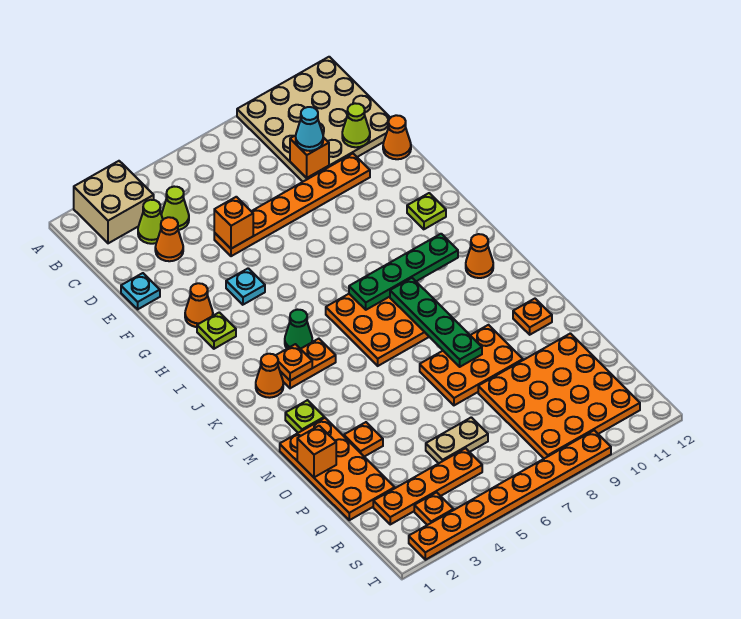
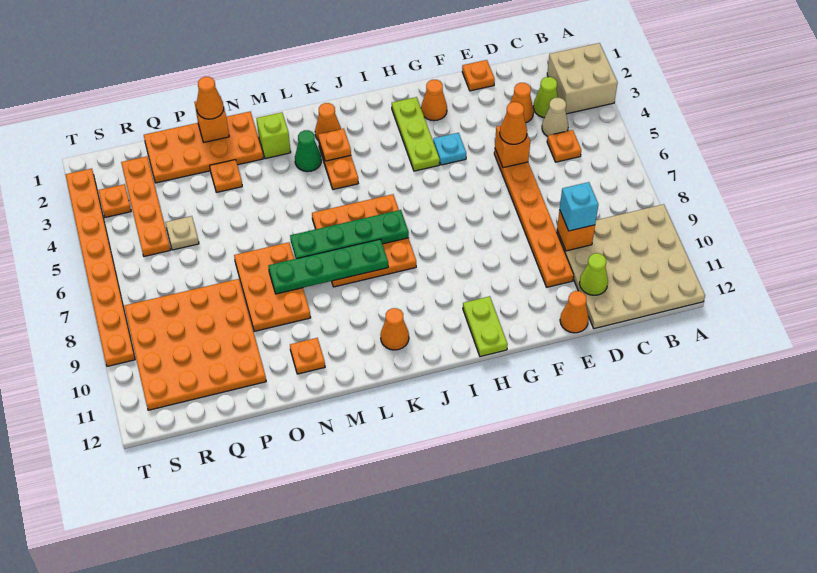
lime 1x1 cone [161,187,189,230] -> tan 1x1 cone [542,98,568,137]
none -> orange 1x1 plate [547,130,581,162]
cyan 1x1 cone [296,107,323,151] -> cyan 1x1 brick [560,182,598,231]
cyan 1x1 plate [121,273,160,309] -> orange 1x1 plate [462,60,495,91]
none -> orange 1x1 cone [500,102,527,144]
lime 1x1 plate [197,312,236,349] -> lime 1x3 plate [392,97,440,171]
lime 1x1 plate [407,193,446,229] -> lime 1x2 plate [463,296,508,357]
green 1x1 cone [285,310,312,349] -> green 1x1 cone moved to [295,130,321,172]
green 1x4 plate [349,234,458,310] -> green 1x4 plate turned to [290,210,409,259]
lime 1x1 plate [285,400,324,433] -> lime 1x1 brick [256,112,291,159]
none -> orange 1x1 cone [196,77,224,119]
tan 1x2 plate [426,417,488,463] -> tan 1x1 plate [165,216,199,250]

